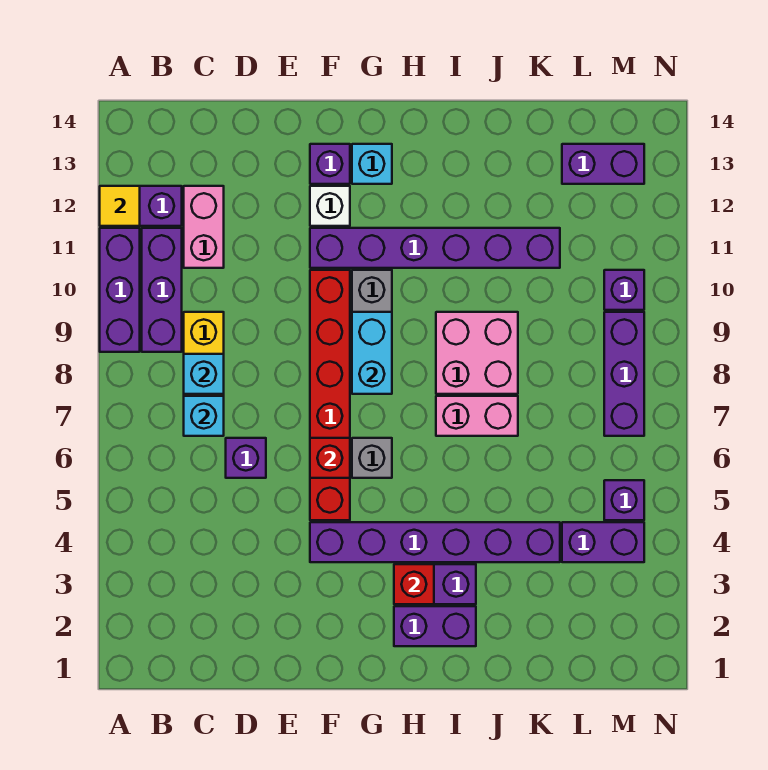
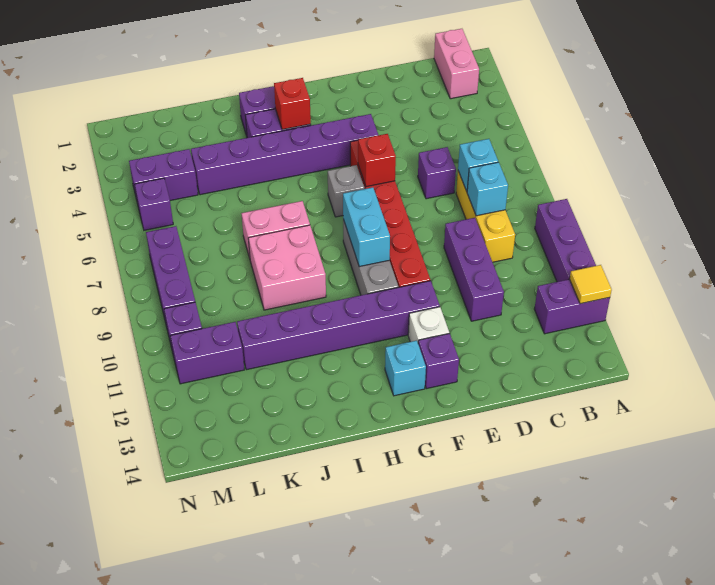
purple 1x3 brick [142,228,182,352] -> purple 1x3 brick moved to [444,218,504,321]
pink 1x2 brick [184,186,224,268] -> pink 1x2 brick moved to [434,29,479,99]
purple 1x2 brick [562,144,644,184] -> purple 1x2 brick moved to [170,322,244,384]

